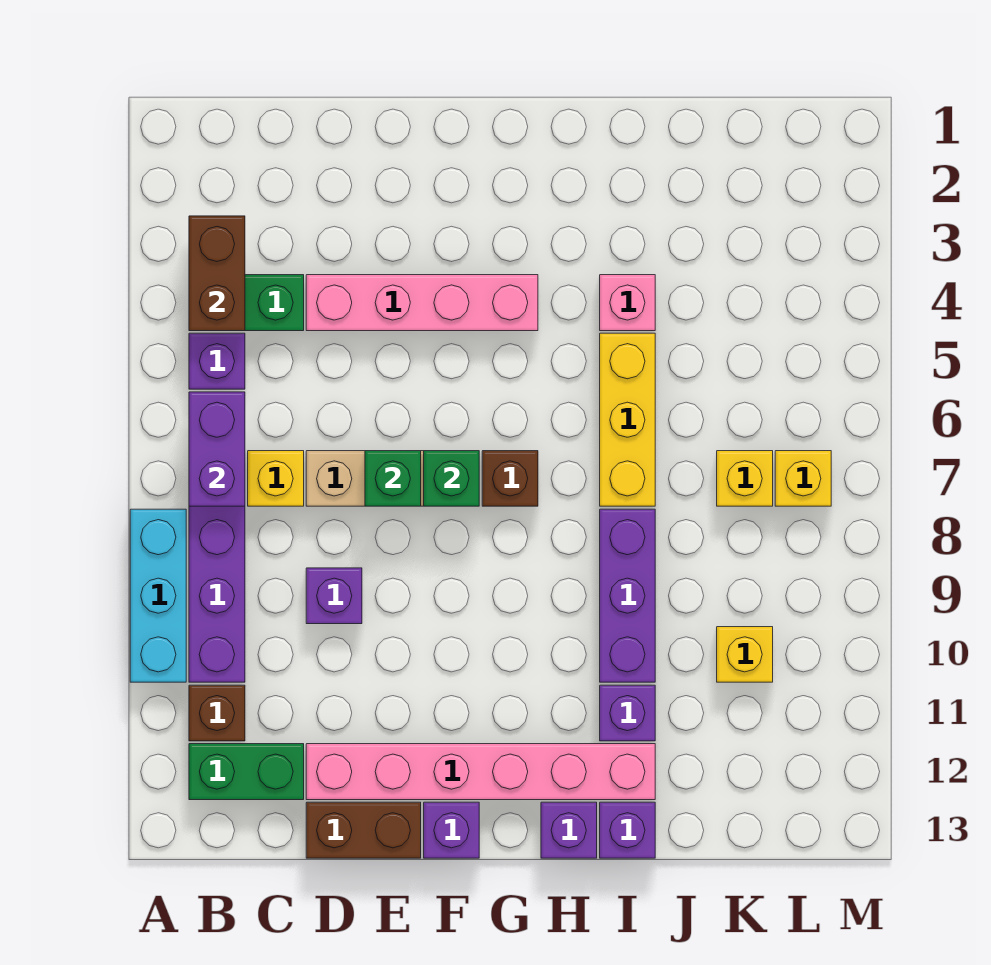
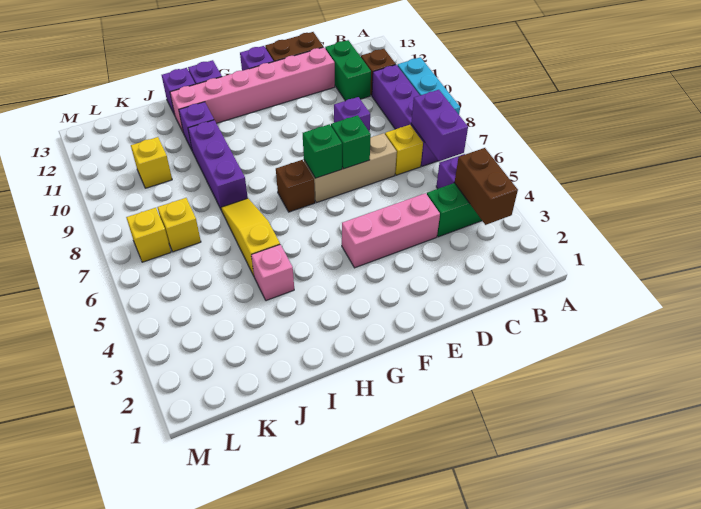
green 1x2 brick [189,744,304,800] -> green 1x2 brick turned to [325,40,371,101]
pink 1x4 brick [306,275,538,331] -> pink 1x3 brick [342,193,440,268]
yellow 1x3 brick [600,333,655,506] -> yellow 1x3 slope [221,198,280,276]

